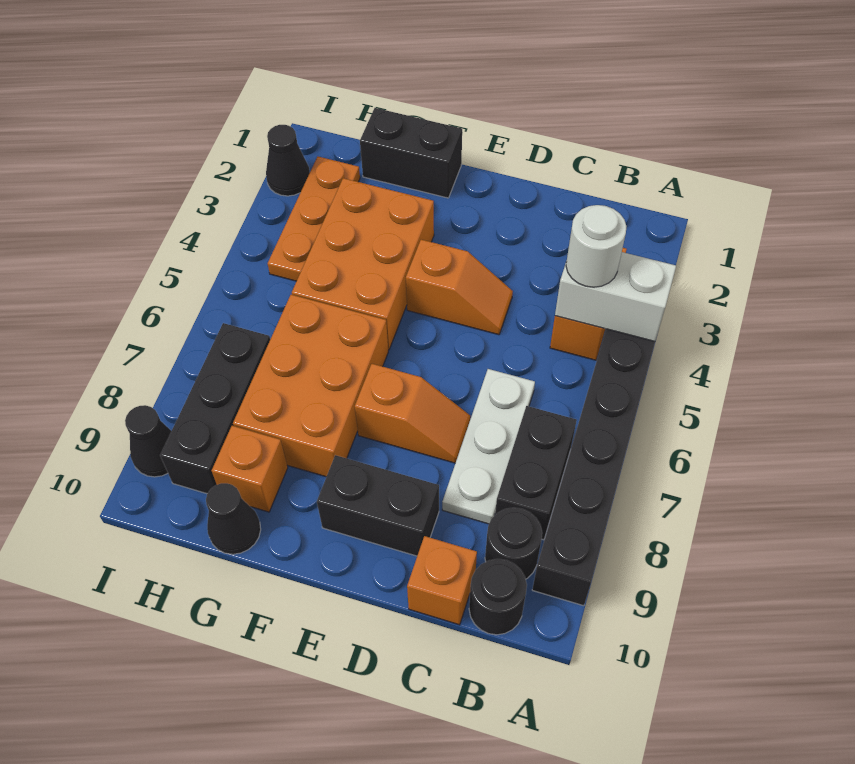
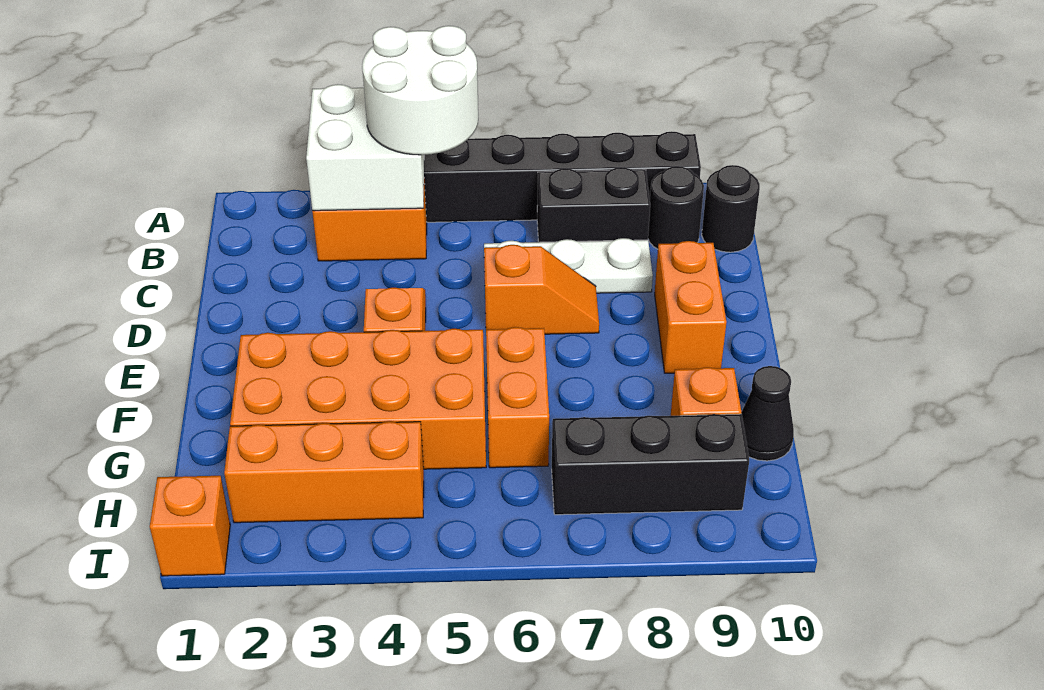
white 1x2 brick [555,252,676,341] -> white 2x2 brick [306,85,424,211]
white 1x1 round brick [566,205,627,287] -> white 2x2 round brick [362,26,478,155]
orange 1x1 brick [407,536,477,625] -> orange 1x1 brick moved to [150,476,230,576]
orange 1x2 slope [355,364,470,463] -> orange 1x2 slope turned to [484,245,599,334]
black 1x2 brick [317,455,439,556] -> orange 1x2 brick [655,241,727,373]
black 1x2 brick [360,108,462,198] -> none
orange 2x3 brick [292,178,434,350] -> orange 2x4 brick [230,329,486,469]
orange 2x3 brick [233,295,388,477] -> orange 1x2 brick [486,327,549,468]
orange 1x3 plate [268,157,360,281] -> orange 1x3 brick [224,422,424,523]
black 1x1 cone [266,125,310,196] -> none
black 1x1 cone [125,405,171,477] -> none

